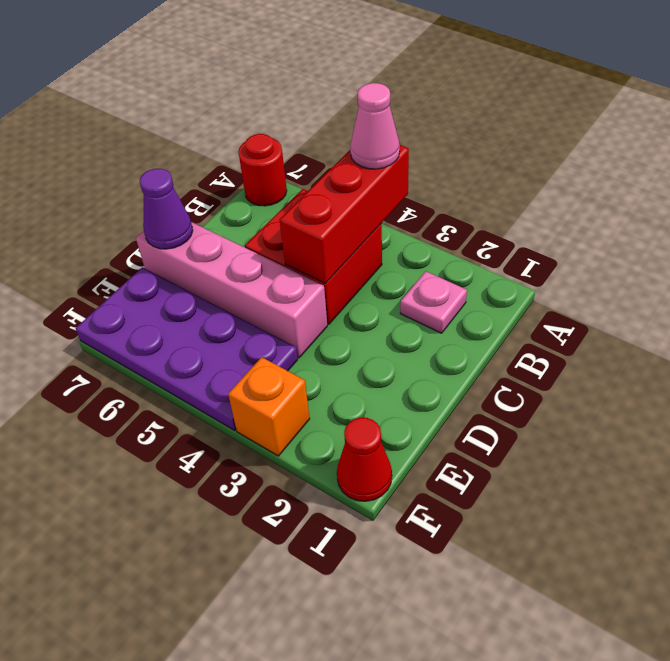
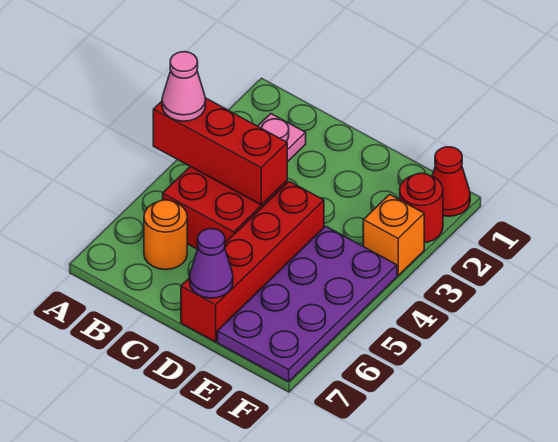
red 1x1 round brick [238,134,287,206] -> red 1x1 round brick moved to [400,173,443,243]
none -> orange 1x1 round brick [144,200,187,270]
pink 1x4 brick [136,222,327,358] -> red 1x4 brick [181,181,324,342]

